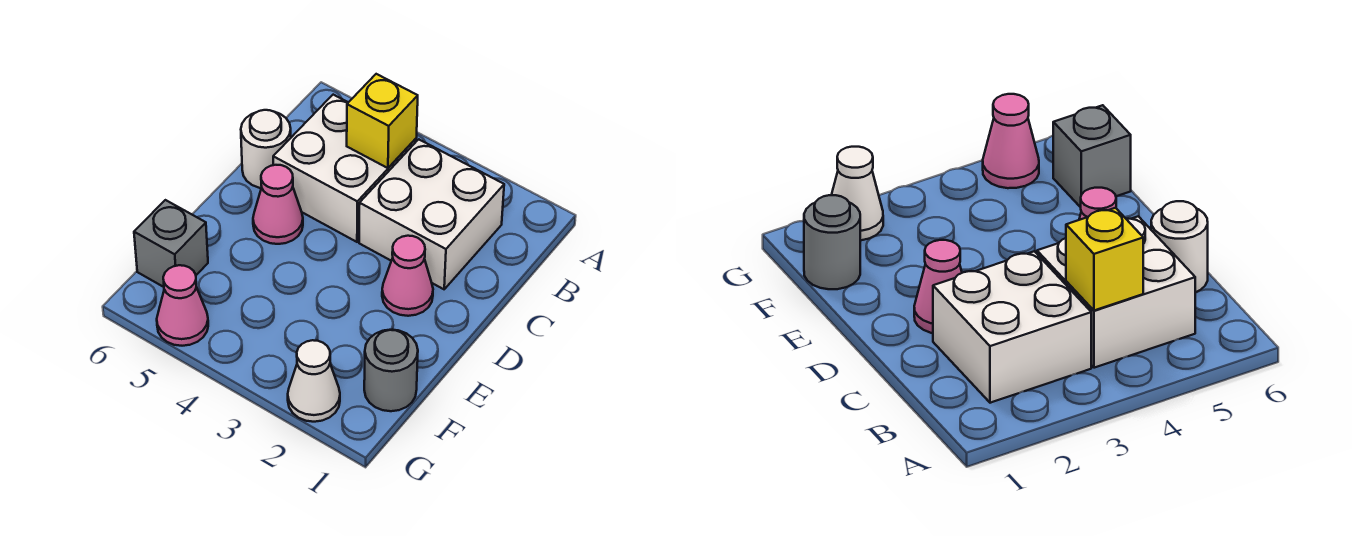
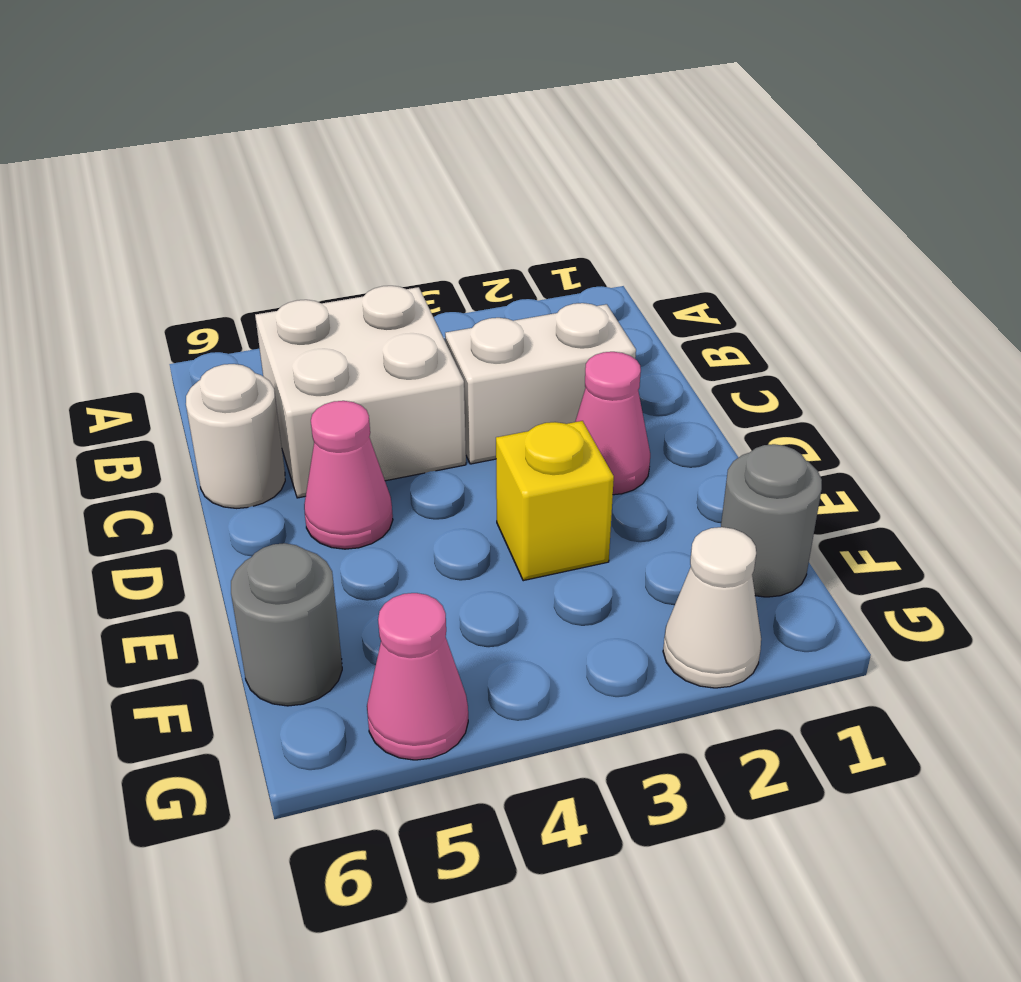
white 2x2 brick [359,139,504,289] -> white 1x2 brick [445,303,636,464]
yellow 1x1 brick [347,74,418,168] -> yellow 1x1 brick moved to [496,421,614,581]
grey 1x1 brick [134,200,208,287] -> grey 1x1 round brick [231,543,342,706]

